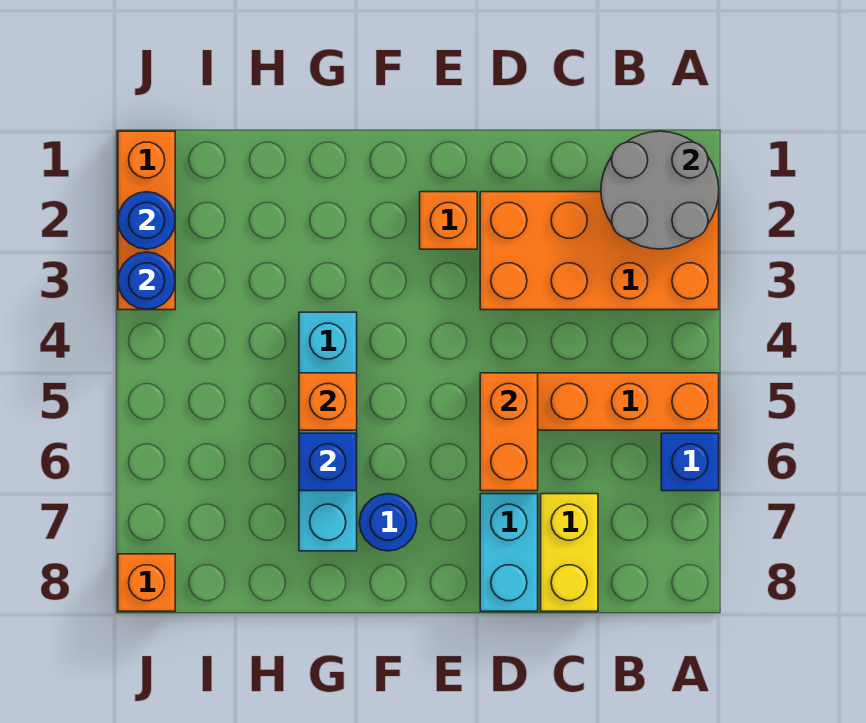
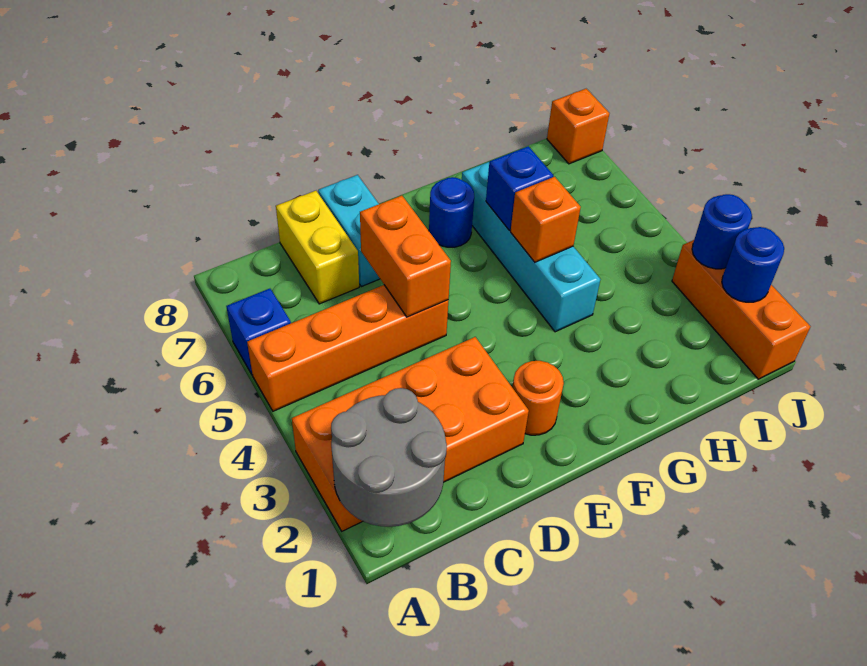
orange 1x1 brick [420,192,477,249] -> orange 1x1 round brick [512,361,564,435]

